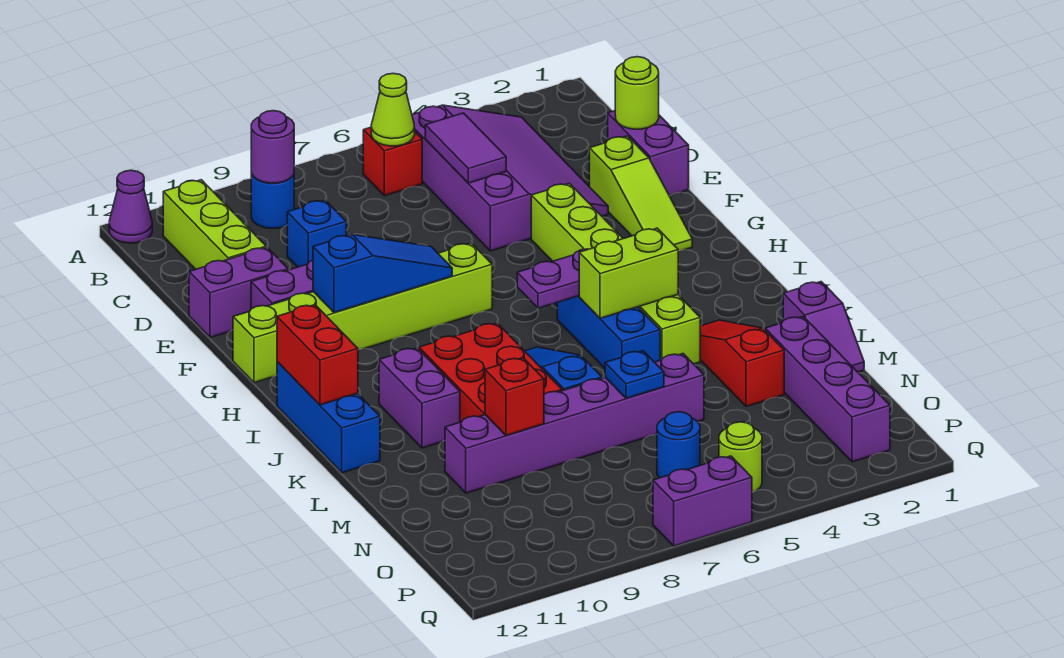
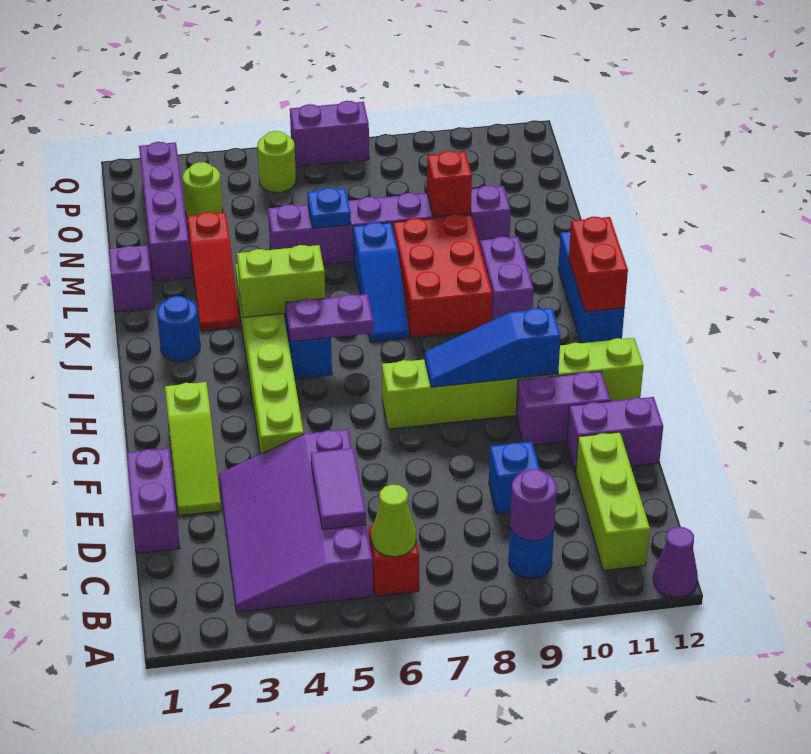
lime 1x1 round brick [615,57,659,129] -> lime 1x1 round brick moved to [183,162,223,218]
lime 1x3 slope [589,136,692,251] -> lime 1x3 slope turned to [165,382,221,515]
blue 1x1 round brick [657,412,700,478] -> blue 1x1 round brick moved to [157,296,200,361]

